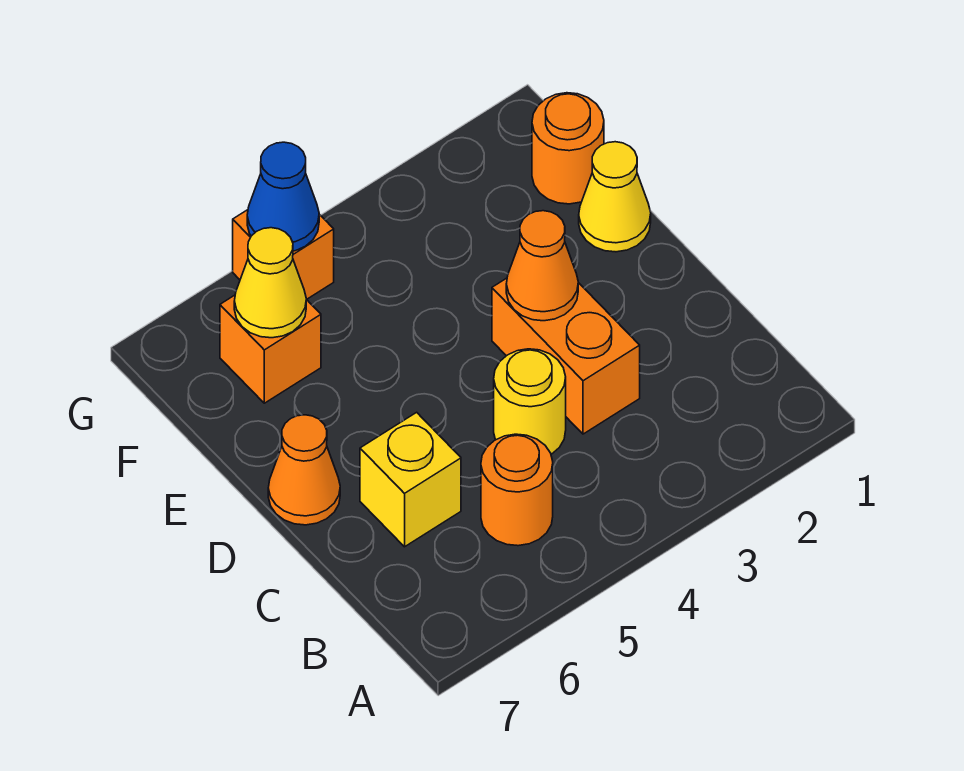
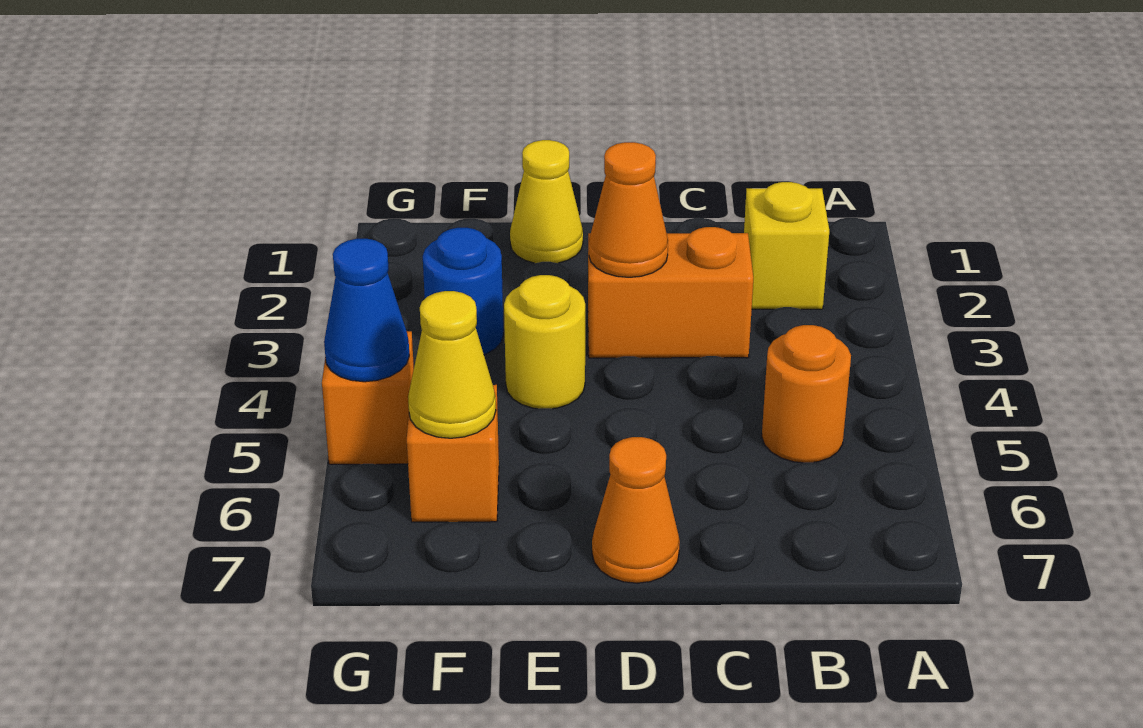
yellow 1x1 round brick [494,349,566,454] -> yellow 1x1 round brick moved to [504,275,585,409]
yellow 1x1 brick [360,412,461,547] -> yellow 1x1 brick moved to [744,182,829,309]
orange 1x1 round brick [532,93,604,204] -> none
none -> blue 1x1 round brick [423,228,503,355]

